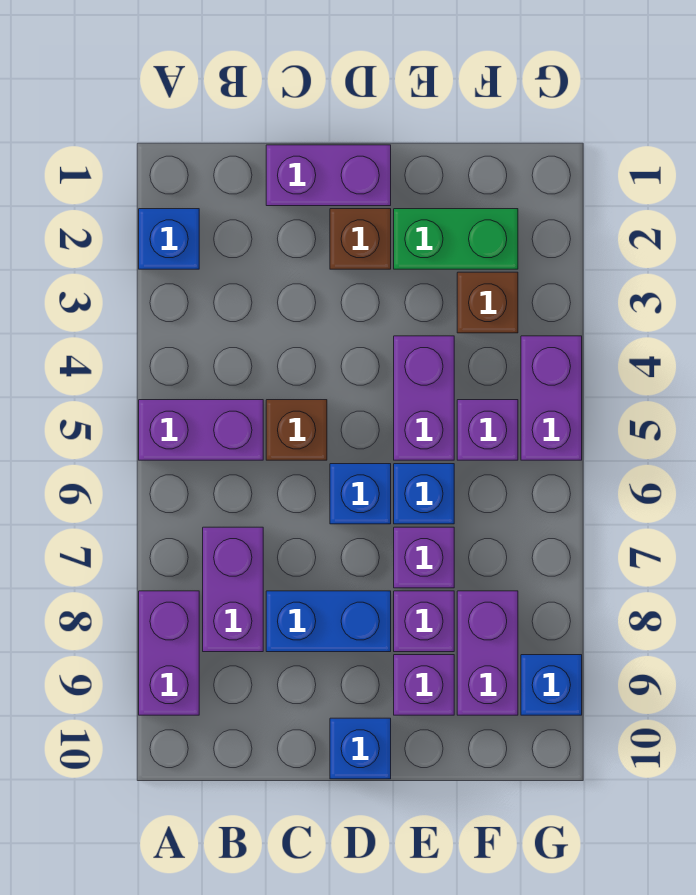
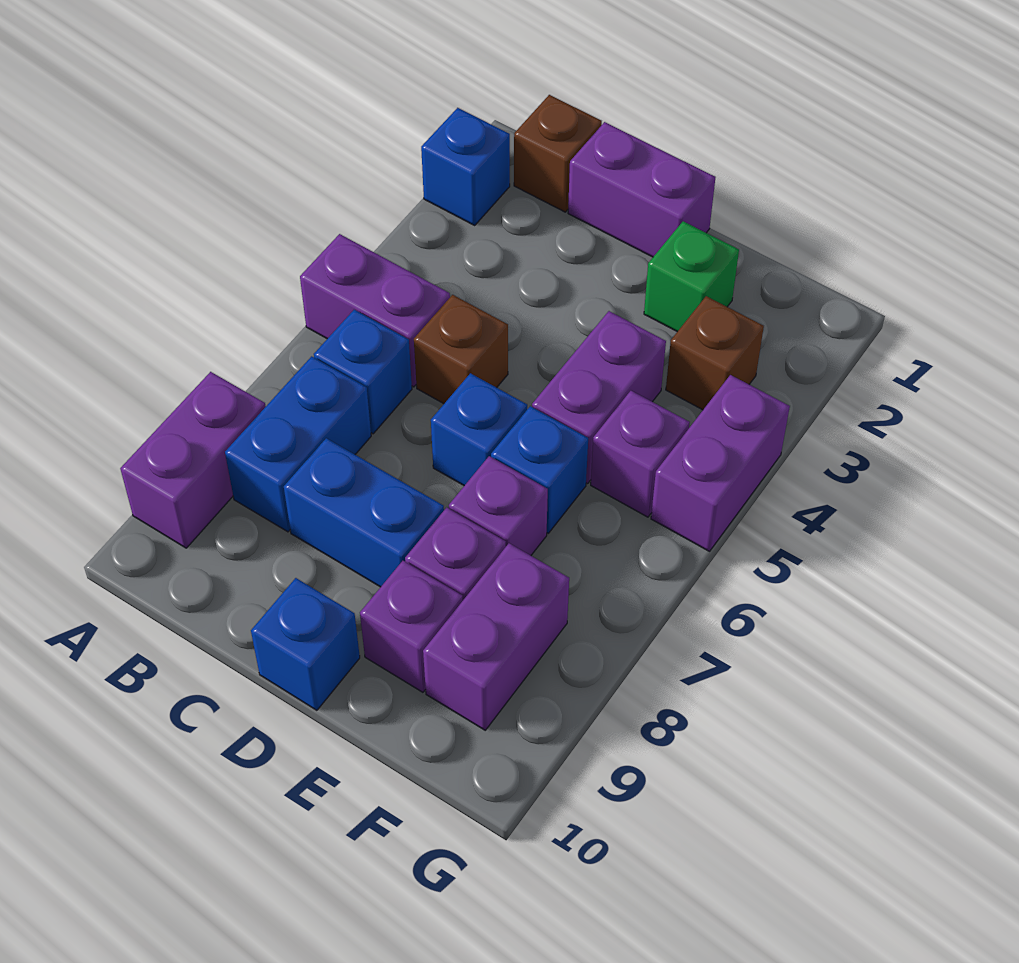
purple 1x2 brick [203,527,263,652] -> blue 1x2 brick [225,356,371,532]
brown 1x1 brick [330,209,391,269] -> brown 1x1 brick moved to [514,95,602,212]
green 1x2 brick [394,209,518,269] -> green 1x1 brick [644,221,739,332]
blue 1x1 brick [521,655,582,715] -> blue 1x1 brick moved to [314,310,412,434]

